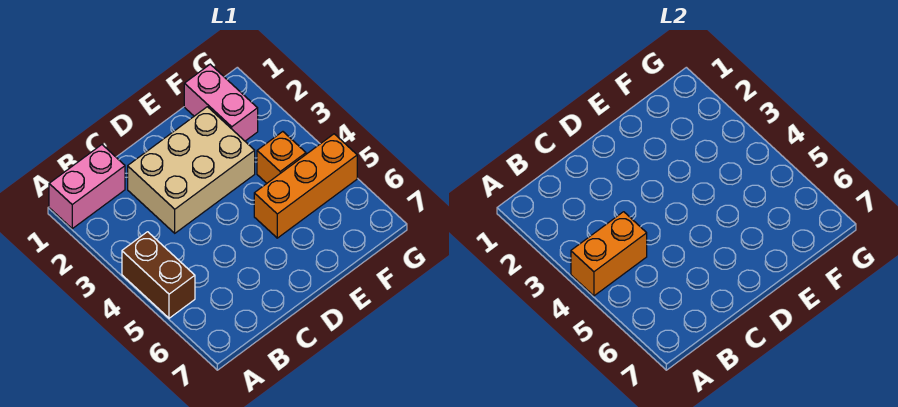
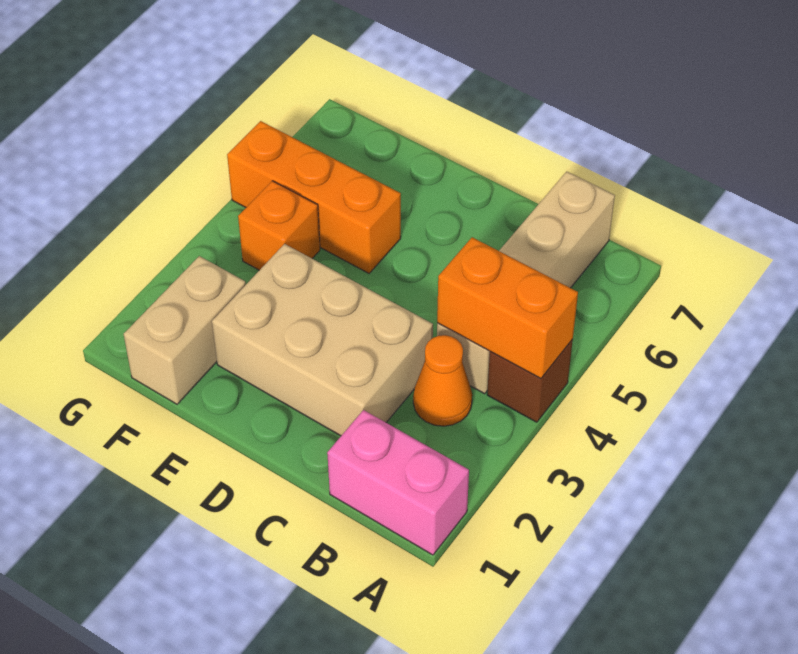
brown 1x2 brick [122,232,195,318] -> brown 1x1 brick [487,340,573,422]
none -> orange 1x1 cone [413,335,472,426]
none -> tan 1x4 brick [437,172,615,394]
pink 1x2 brick [184,64,258,141] -> tan 1x2 brick [124,256,246,404]

